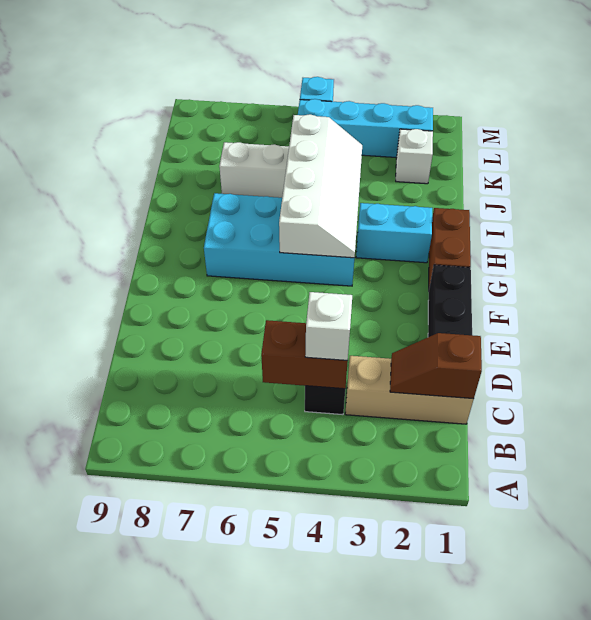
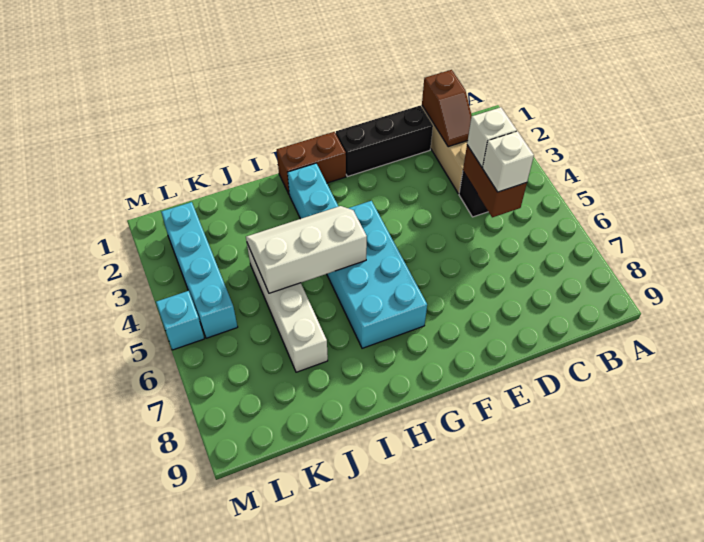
white 2x4 slope [279,114,362,258] -> white 2x3 slope [246,206,367,293]
white 1x1 brick [396,129,433,184] -> white 1x1 brick moved to [482,131,534,192]

